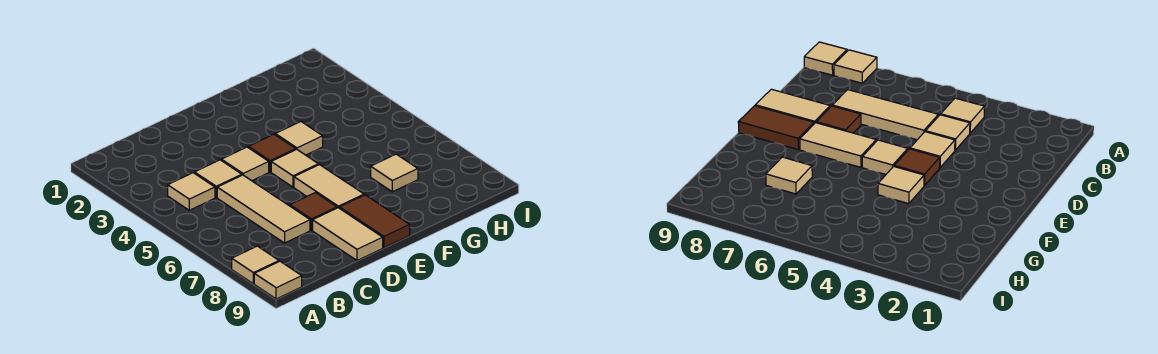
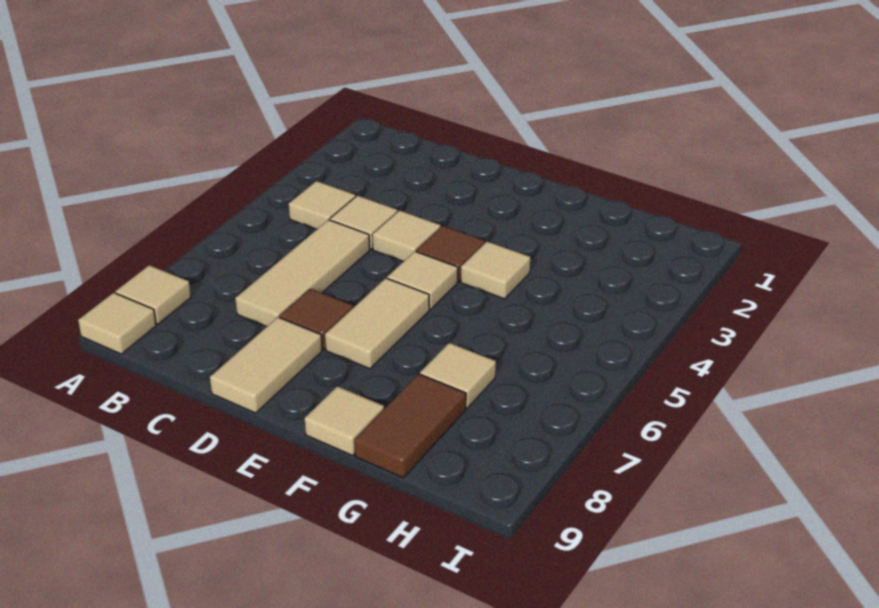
brown 1x2 tile [339,195,410,248] -> brown 1x2 tile moved to [354,374,466,478]
none -> tan 1x1 tile [305,386,384,456]

